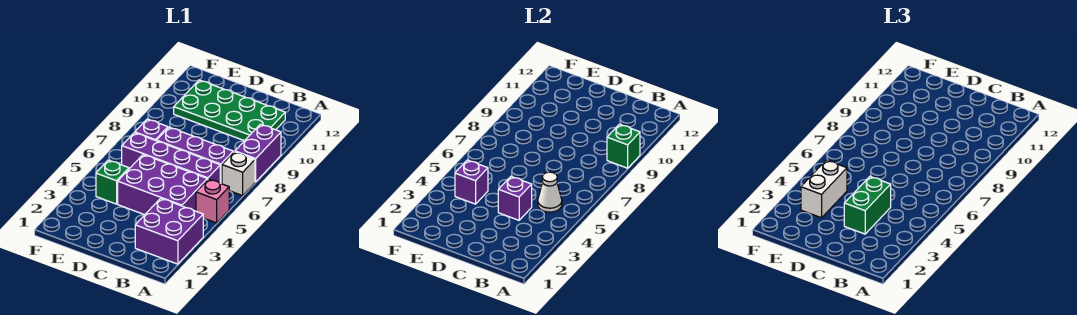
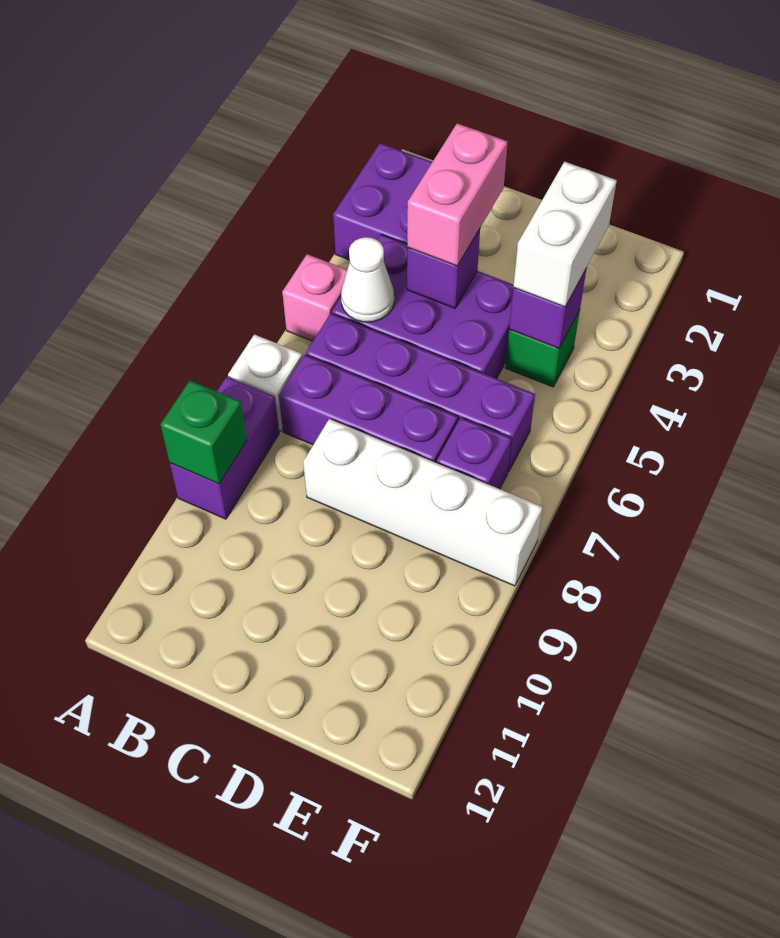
green 2x4 plate [174,80,285,141] -> none
green 1x2 brick [844,177,891,234] -> pink 1x2 brick [407,123,507,266]
none -> white 1x4 brick [303,419,543,586]

